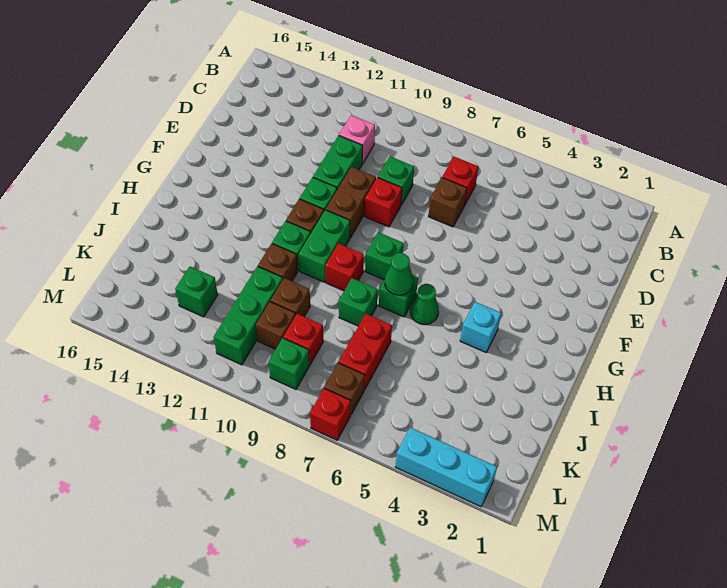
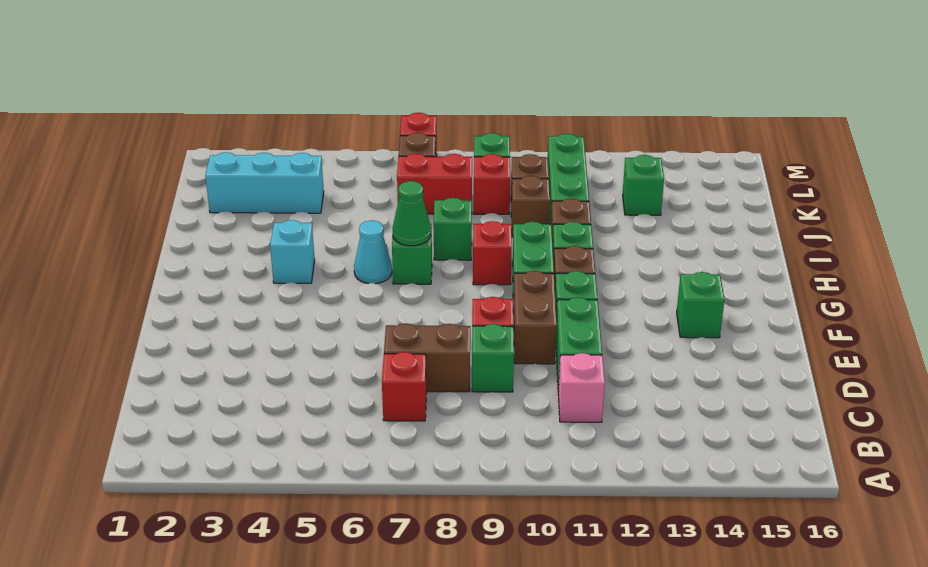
brown 1x1 brick [428,178,467,227] -> brown 1x2 brick [384,323,470,392]
green 1x1 brick [365,232,404,280] -> green 1x1 brick moved to [677,272,725,338]
green 1x1 cone [410,284,439,325] -> cyan 1x1 cone [354,221,392,284]
red 1x2 brick [339,314,392,389] -> red 1x2 brick turned to [397,154,472,214]
cyan 1x3 brick [396,427,497,507] -> cyan 1x3 brick moved to [205,152,324,213]

